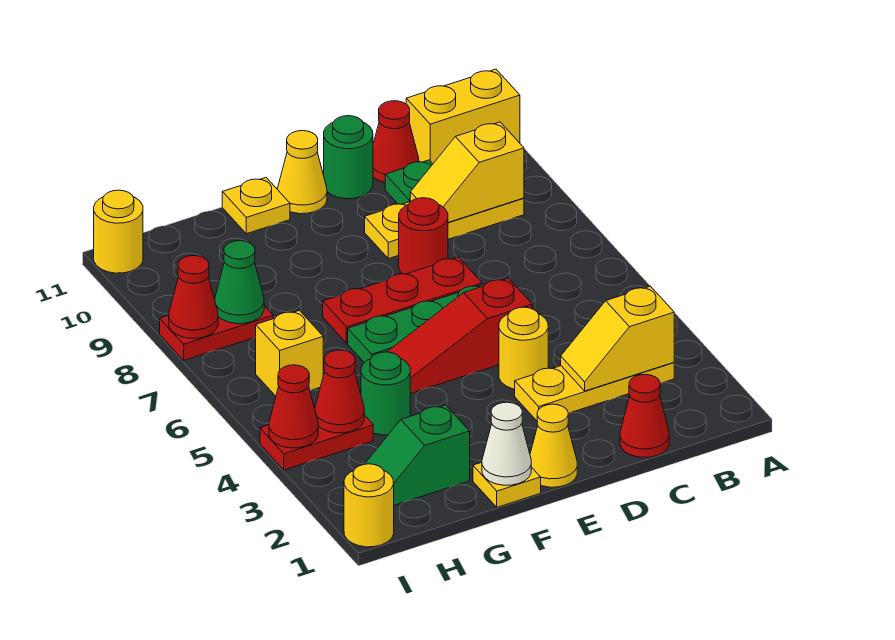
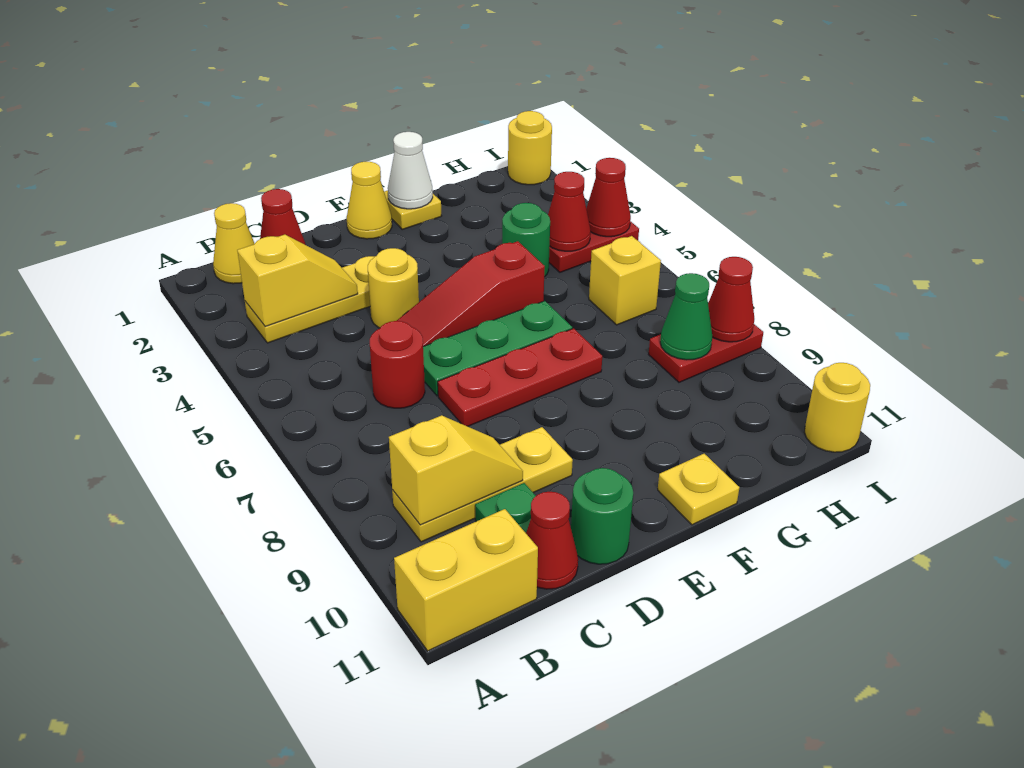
red 1x3 slope [387,278,532,394] -> red 1x3 slope turned to [397,241,545,346]
red 1x1 round brick [399,198,448,274] -> red 1x1 round brick moved to [370,321,425,408]
yellow 1x1 cone [277,131,327,214] -> yellow 1x1 cone moved to [213,203,255,284]
green 1x2 slope [365,405,470,505] -> none

